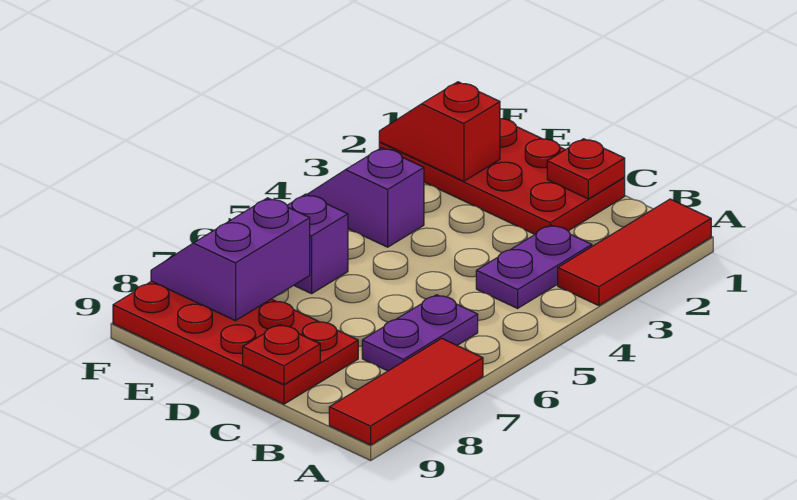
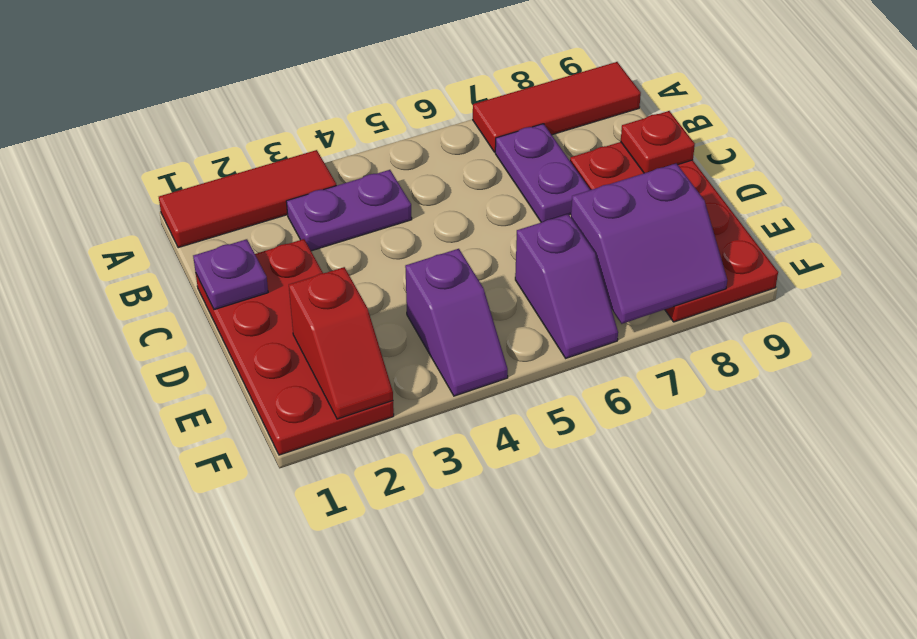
purple 1x2 plate [362,295,478,371] -> purple 1x2 plate turned to [495,124,590,222]
red 1x1 plate [547,139,625,199] -> purple 1x1 plate [193,239,268,310]

